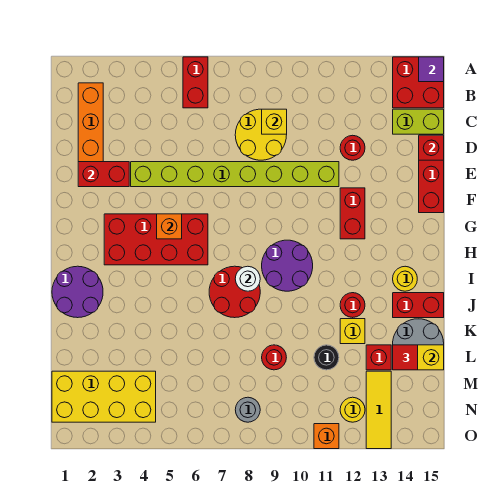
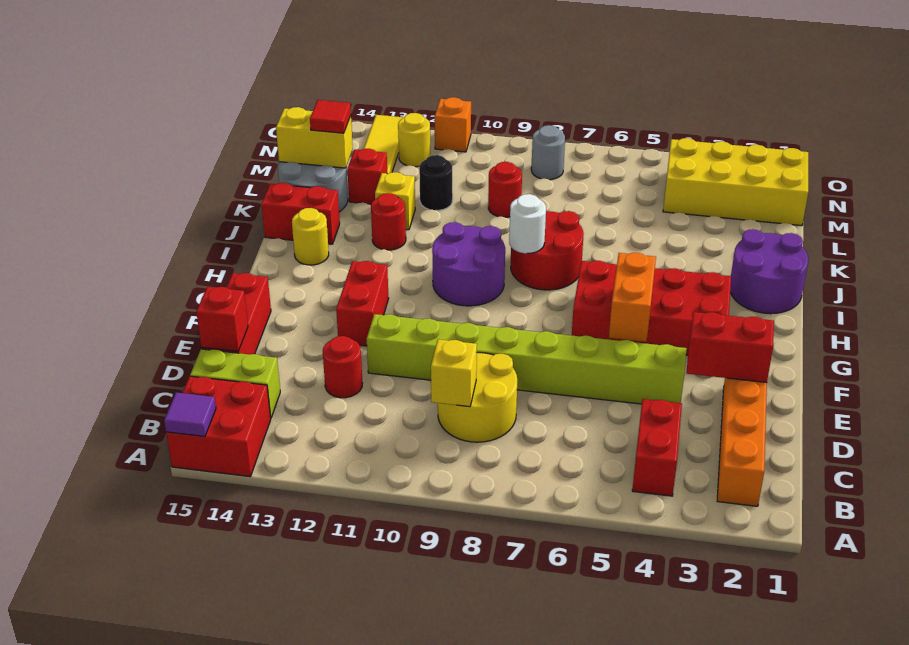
red 1x2 brick [183,57,208,108] -> red 1x2 brick moved to [632,399,682,496]
orange 1x1 brick [157,214,182,239] -> orange 1x2 brick [609,253,656,342]

